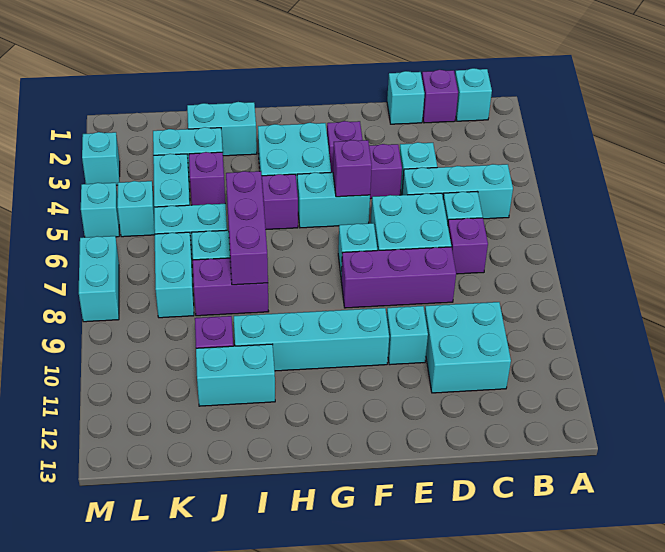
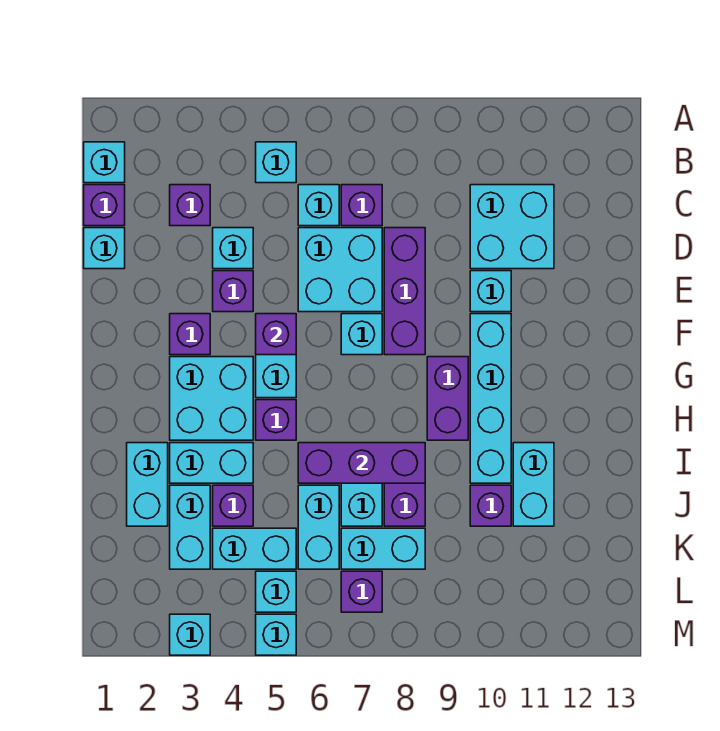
cyan 1x3 brick [402,164,513,219] -> cyan 1x1 brick [256,142,296,183]
none -> purple 1x1 brick [170,185,210,226]
none -> purple 1x2 brick [427,357,468,440]
none -> purple 1x1 brick [341,571,382,612]
cyan 1x2 brick [79,236,119,322] -> cyan 1x2 brick moved to [170,443,253,483]

